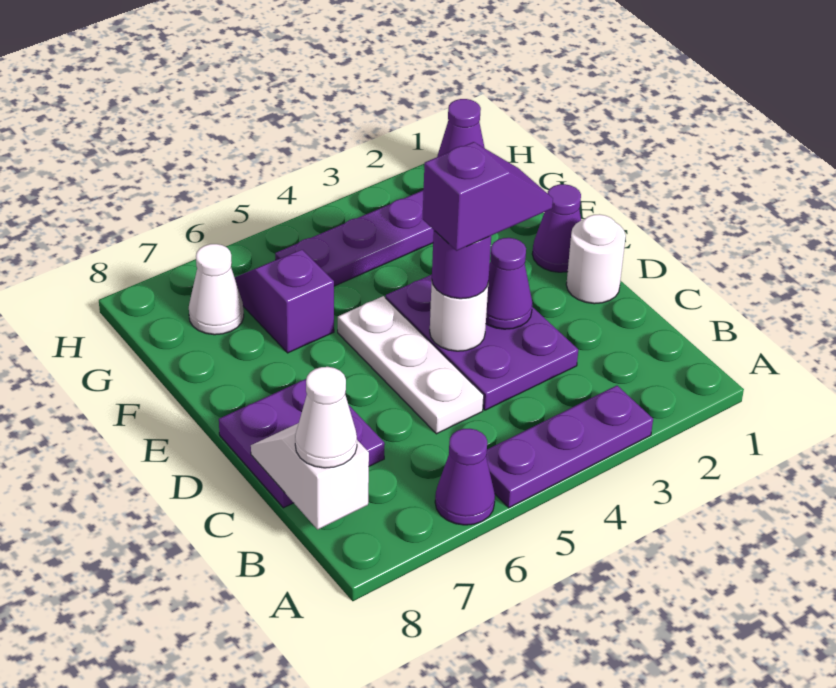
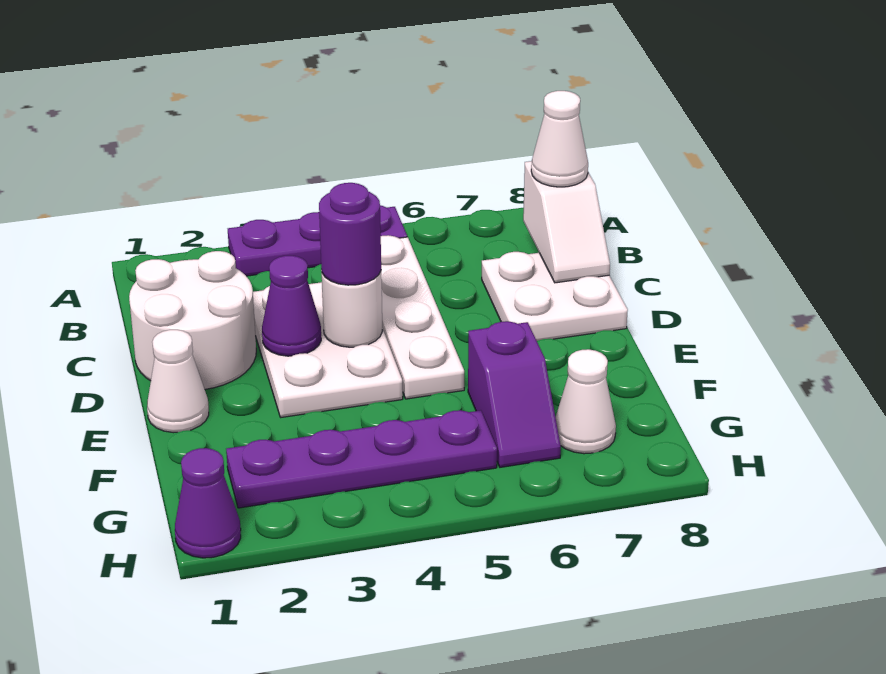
purple 1x1 cone [435,429,495,525] -> none
purple 2x3 plate [386,275,578,410] -> white 2x3 plate [253,282,403,417]
white 1x3 plate [338,296,484,434] -> white 1x4 plate [381,235,464,399]
purple 2x2 plate [219,379,385,508] -> white 2x2 plate [482,252,628,341]
white 1x1 round brick [566,214,626,304] -> white 2x2 round brick [129,251,256,389]
purple 1x2 slope [423,142,553,251] -> none
purple 1x1 cone [532,184,581,272] -> white 1x1 cone [147,330,209,433]

